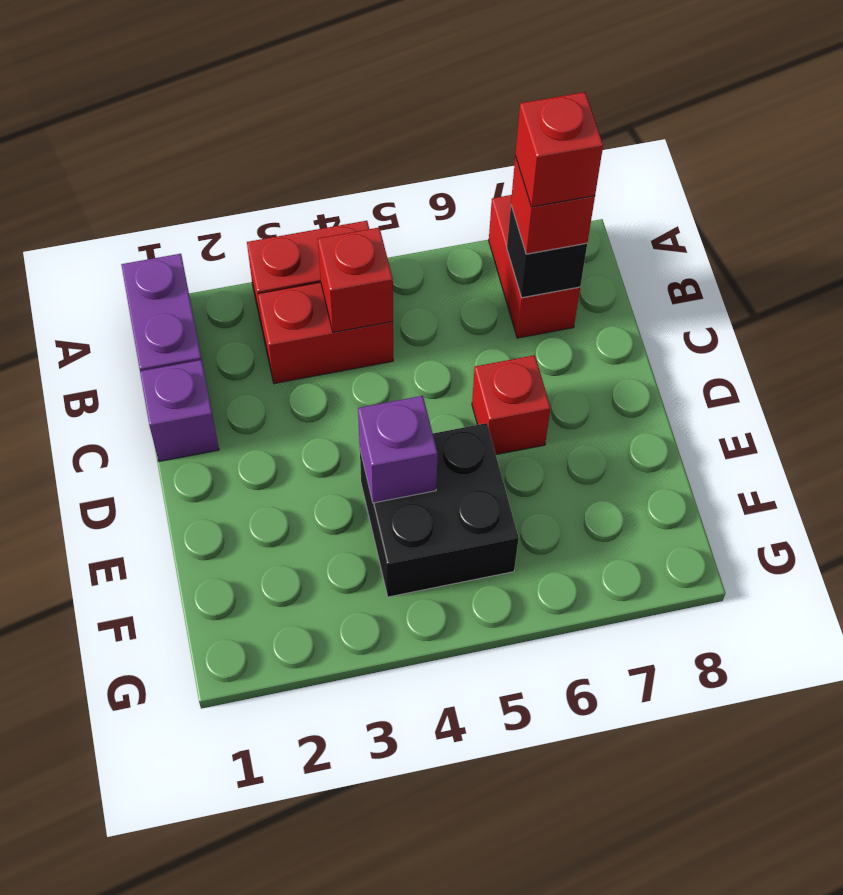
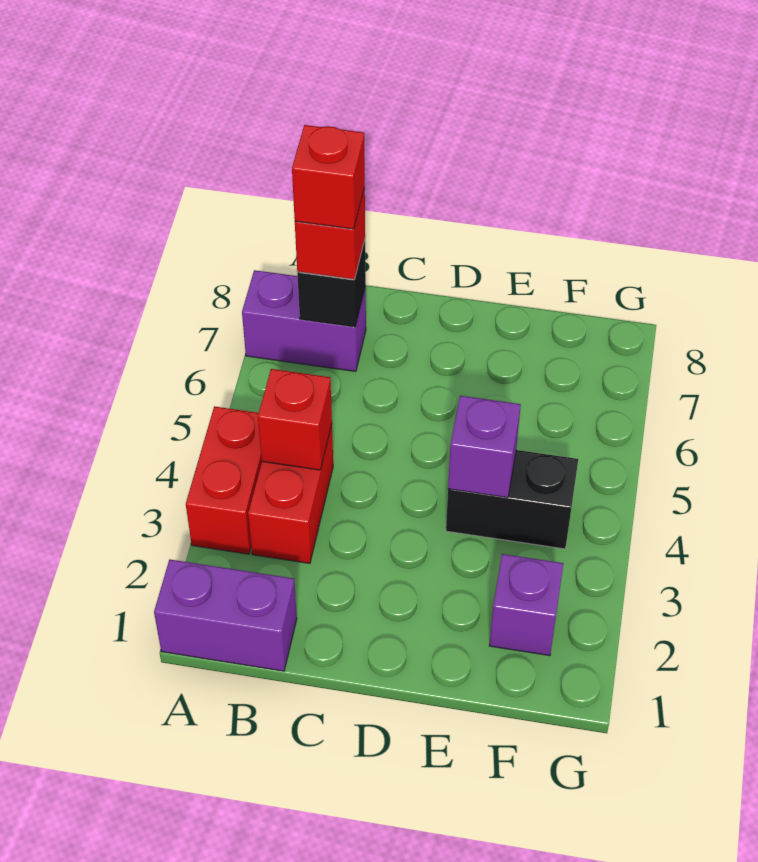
red 1x2 brick [489,195,580,338] -> purple 1x2 brick [242,270,366,372]
purple 1x1 brick [140,360,219,461] -> purple 1x1 brick moved to [489,554,564,656]
red 1x1 brick [472,355,551,455] -> none
black 2x2 brick [360,423,519,597] -> black 1x2 brick [446,450,578,549]

